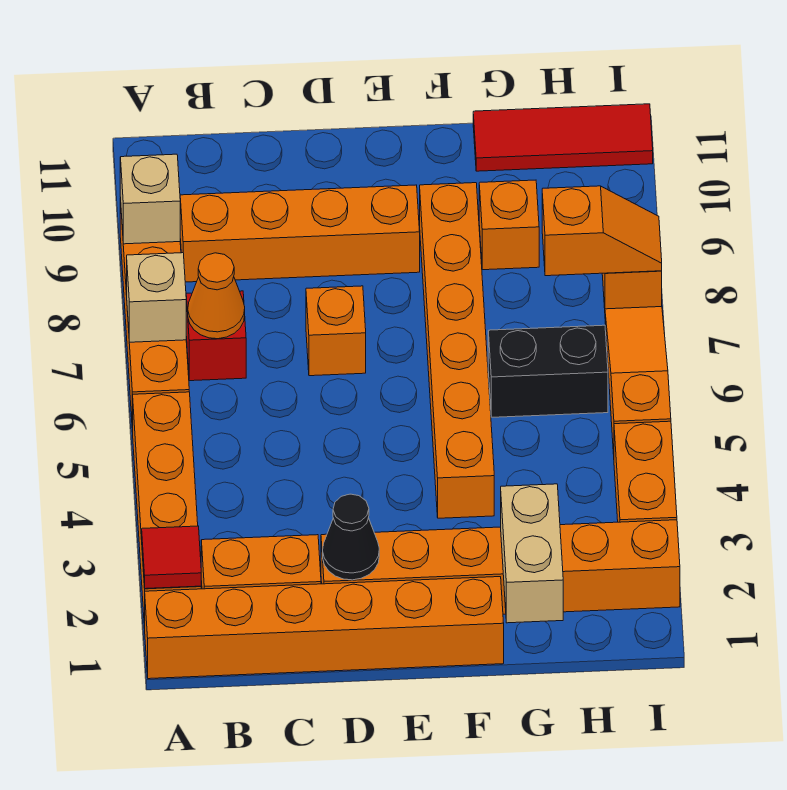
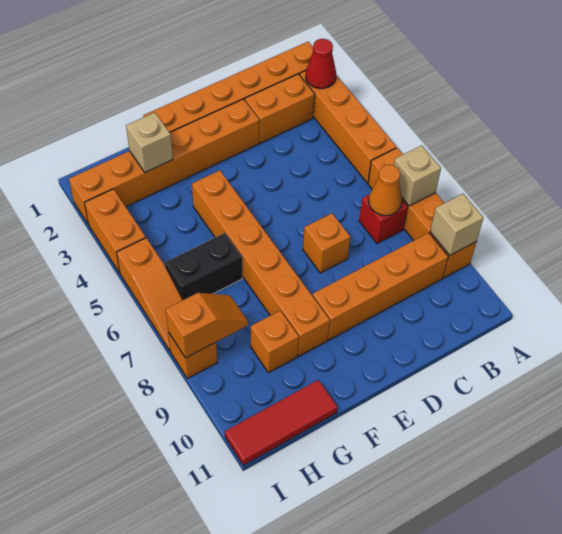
red 1x1 tile [142,526,201,589] -> red 1x1 cone [306,39,336,89]
black 1x1 cone [323,494,379,580] -> none
tan 1x2 brick [501,484,563,623] -> tan 1x1 brick [126,112,173,172]
orange 1x2 slope [542,186,662,276] -> orange 1x2 slope turned to [166,293,248,358]

